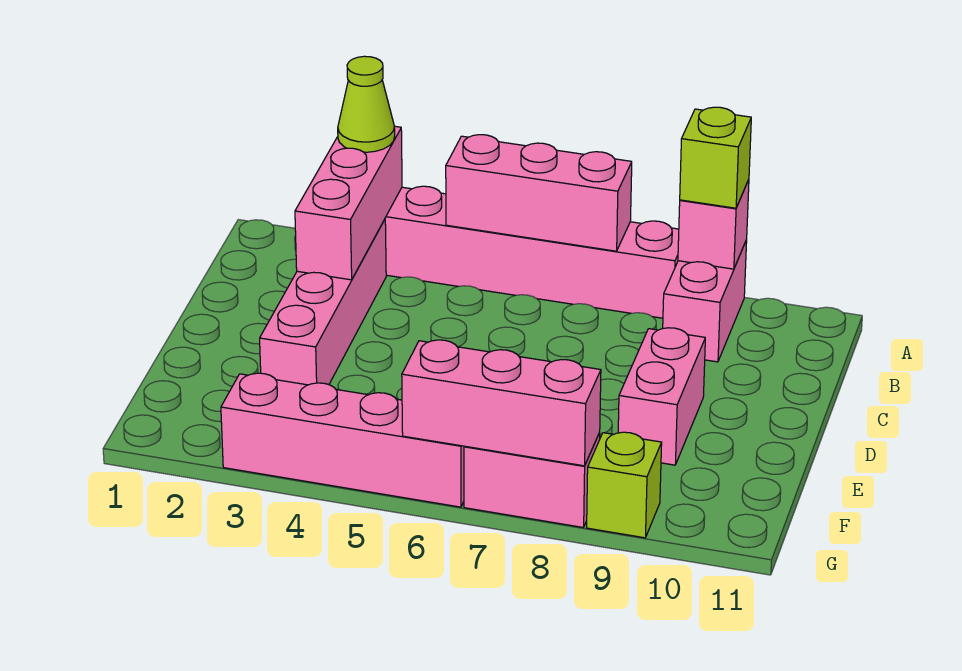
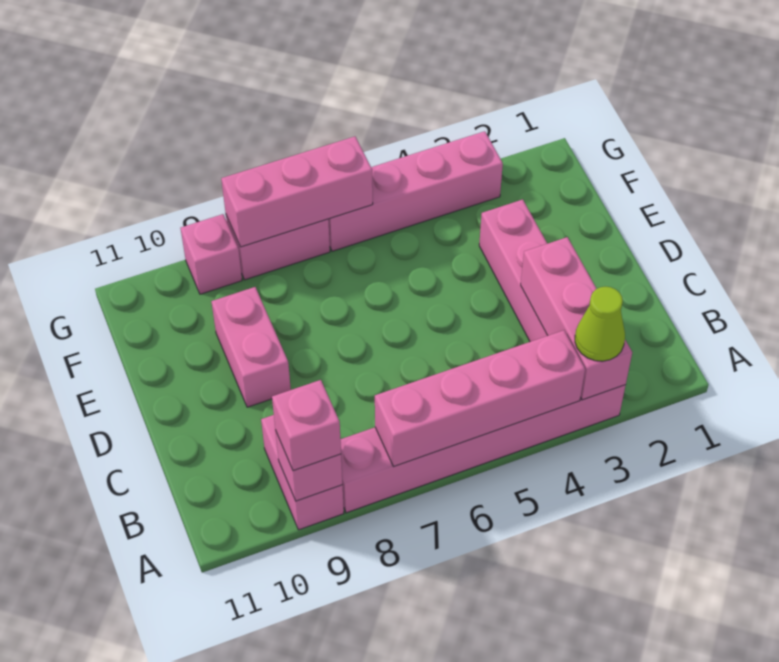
pink 1x3 brick [446,135,632,251] -> pink 1x4 brick [375,330,585,466]
lime 1x1 brick [680,107,751,208] -> pink 1x1 brick [272,380,341,471]
lime 1x1 brick [587,432,662,538] -> pink 1x1 brick [181,214,242,294]

